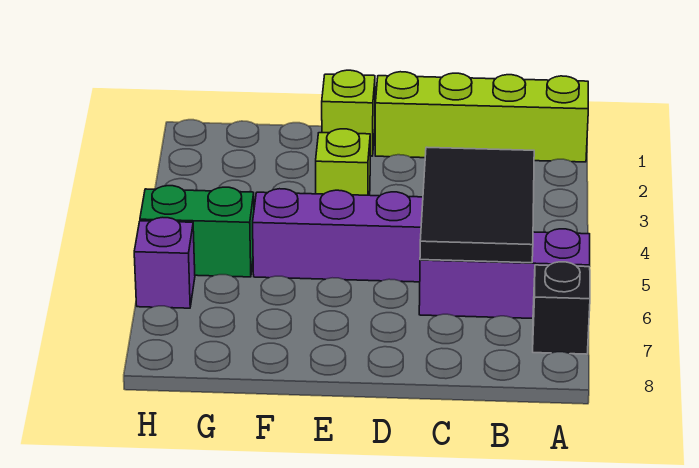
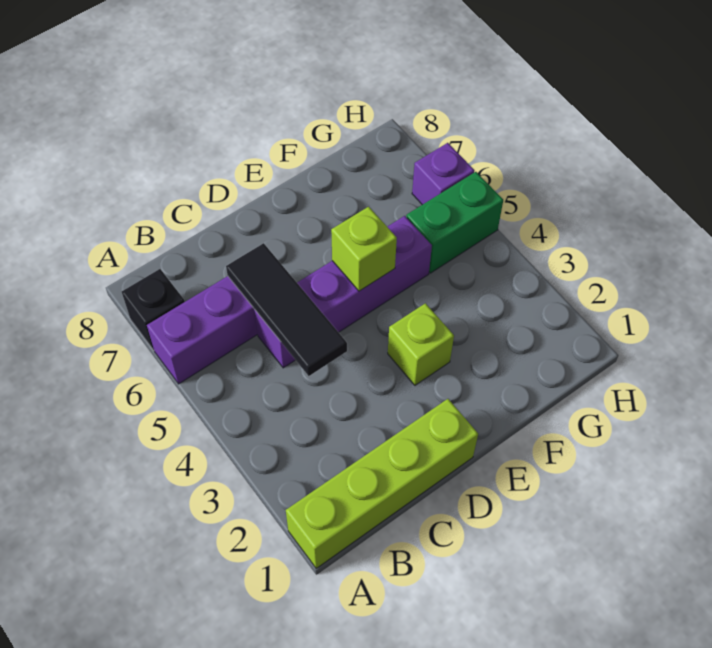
black 2x3 tile [420,147,534,263] -> black 1x3 tile [226,243,347,376]
lime 1x1 brick [322,70,375,156] -> lime 1x1 brick moved to [331,207,397,291]

